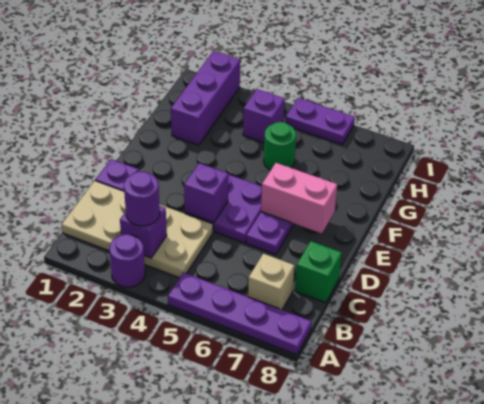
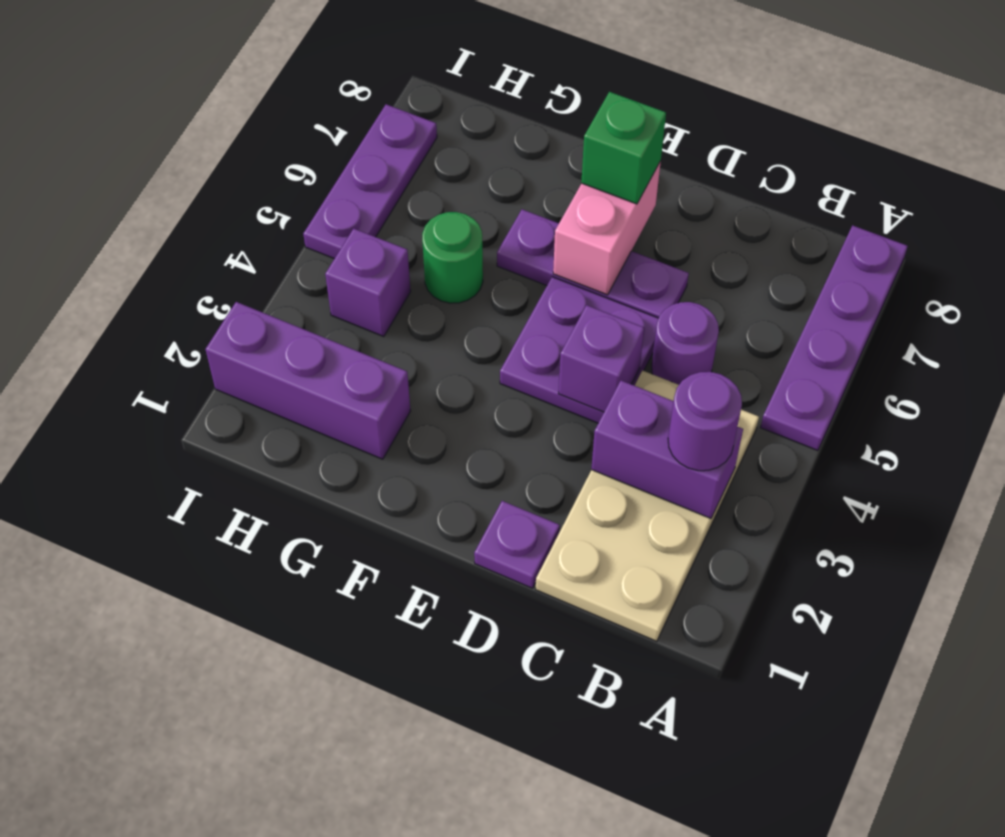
purple 1x1 round brick [109,234,145,287] -> purple 1x1 round brick moved to [652,302,719,385]
purple 1x1 brick [120,206,167,258] -> purple 1x2 brick [591,380,743,518]
tan 1x1 brick [248,254,294,310] -> none
green 1x1 brick [295,241,342,303] -> green 1x1 brick moved to [581,92,666,204]
purple 1x2 plate [285,98,355,144] -> purple 1x3 plate [303,104,437,259]

